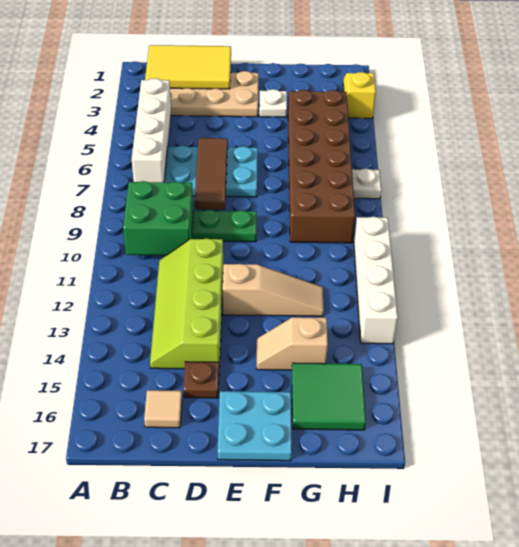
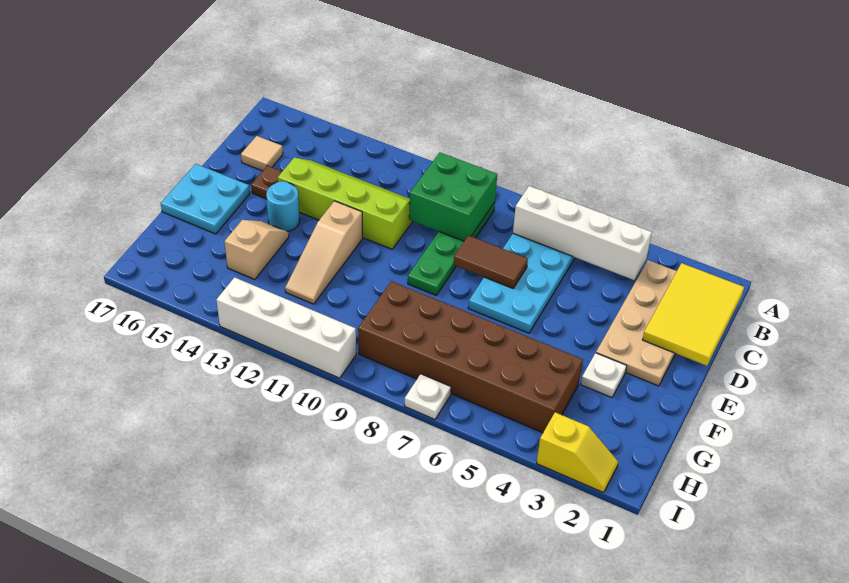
brown 1x3 tile [195,138,228,210] -> brown 1x2 tile [454,235,528,288]
none -> cyan 1x1 round brick [266,181,300,232]
green 2x2 tile [292,363,366,430] -> none

